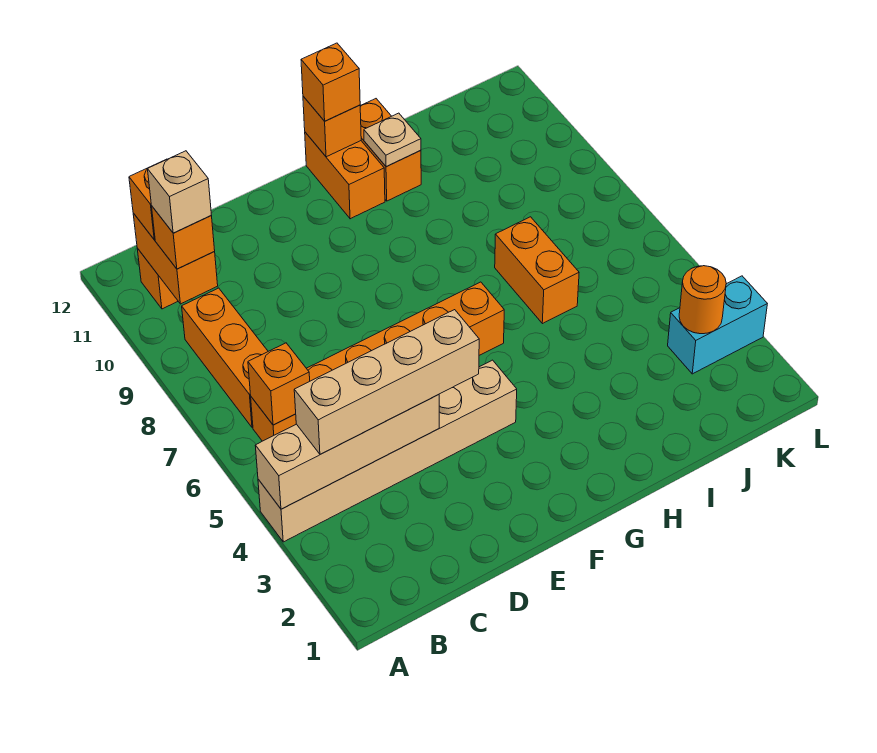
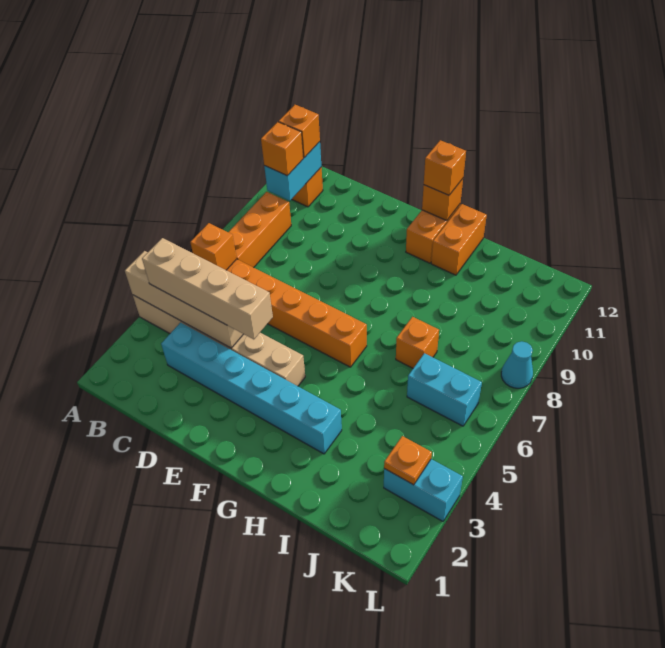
orange 1x2 brick [133,213,218,304] -> cyan 1x2 brick [264,142,321,201]
tan 1x1 brick [148,151,211,233] -> none
none -> cyan 1x6 brick [161,323,342,454]
tan 1x1 plate [364,113,421,166] -> none
orange 1x2 brick [495,217,579,324] -> orange 1x1 brick [396,317,439,368]
none -> cyan 1x2 brick [407,353,482,426]
orange 1x1 round brick [679,266,726,334] -> orange 1x1 plate [384,436,432,485]
none -> cyan 1x1 cone [501,341,533,388]

